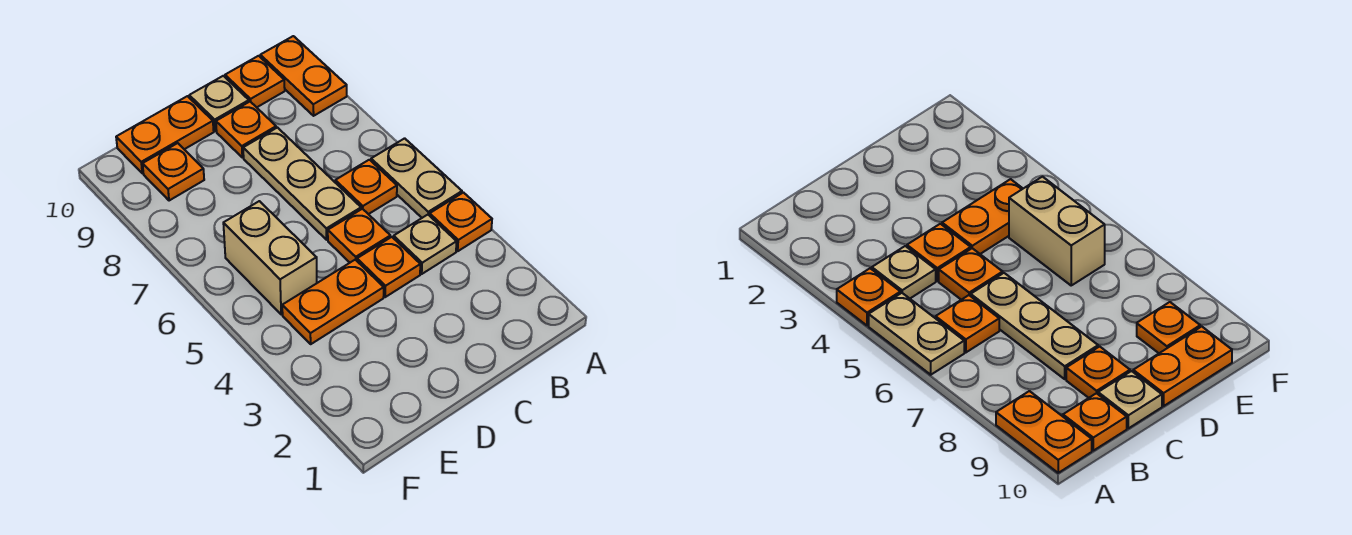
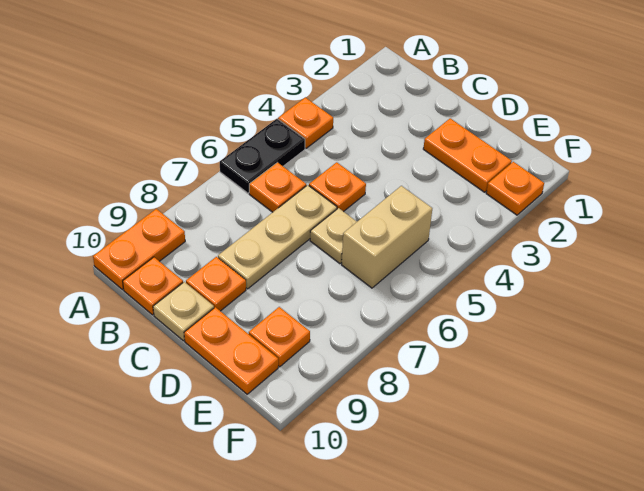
tan 1x2 plate [371,138,462,218] -> black 1x2 plate [220,119,305,193]
tan 1x1 plate [394,215,457,274] -> tan 1x1 plate moved to [310,208,357,264]
orange 1x1 plate [357,237,420,297] -> orange 1x1 plate moved to [486,162,544,215]
orange 1x2 plate [282,260,384,344] -> orange 1x2 plate moved to [423,118,512,192]

